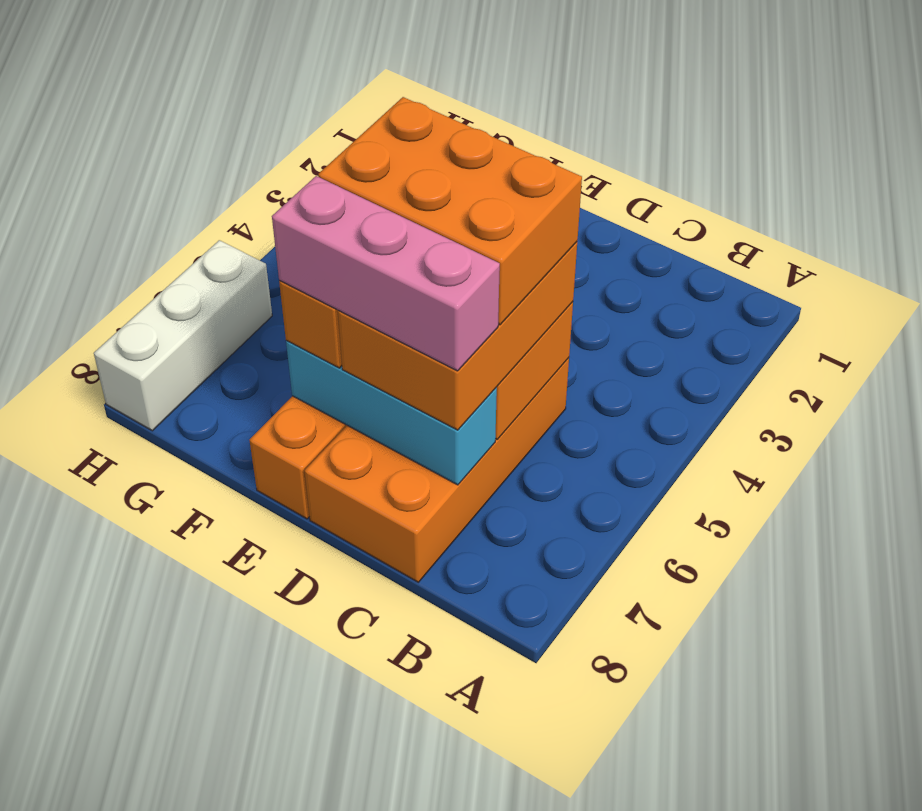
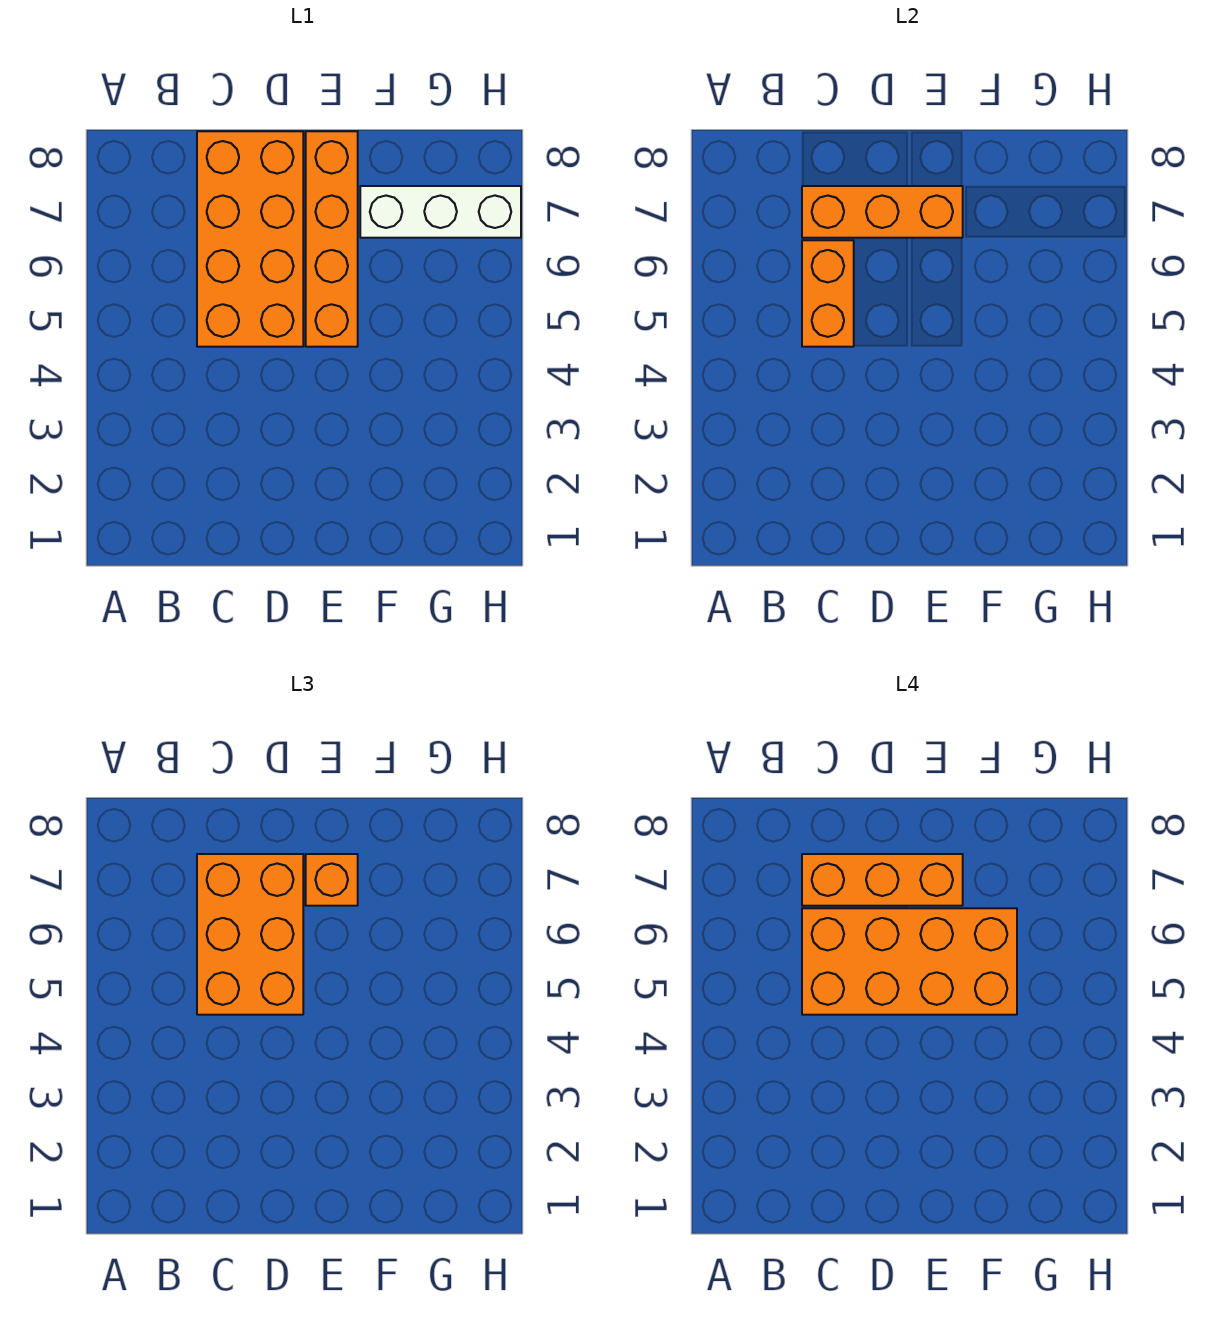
orange 2x3 brick [318,97,582,325] -> orange 2x4 brick [802,908,1017,1015]
cyan 1x3 brick [286,340,497,485] -> orange 1x3 brick [802,186,963,238]
pink 1x3 brick [272,176,500,371] -> orange 1x3 brick [802,854,963,906]
white 1x3 brick [94,240,272,431] -> white 1x3 brick turned to [360,186,521,238]

